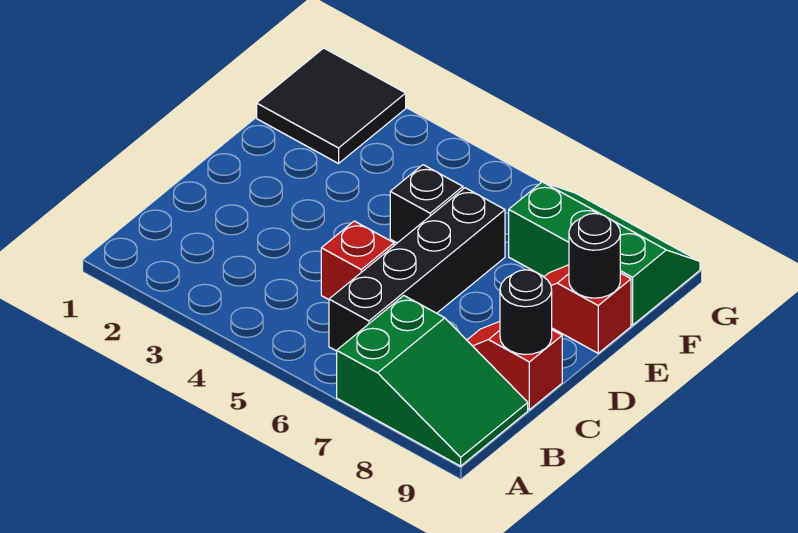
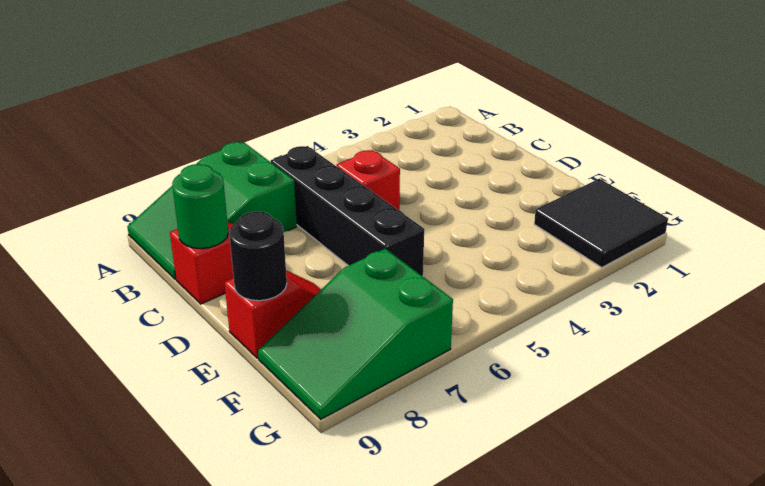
black 1x1 round brick [500,270,552,355] -> green 1x1 round brick [172,164,228,249]
black 1x1 brick [390,165,463,243] -> none
green 2x3 slope [509,182,700,325] -> green 2x3 slope turned to [258,249,453,419]

